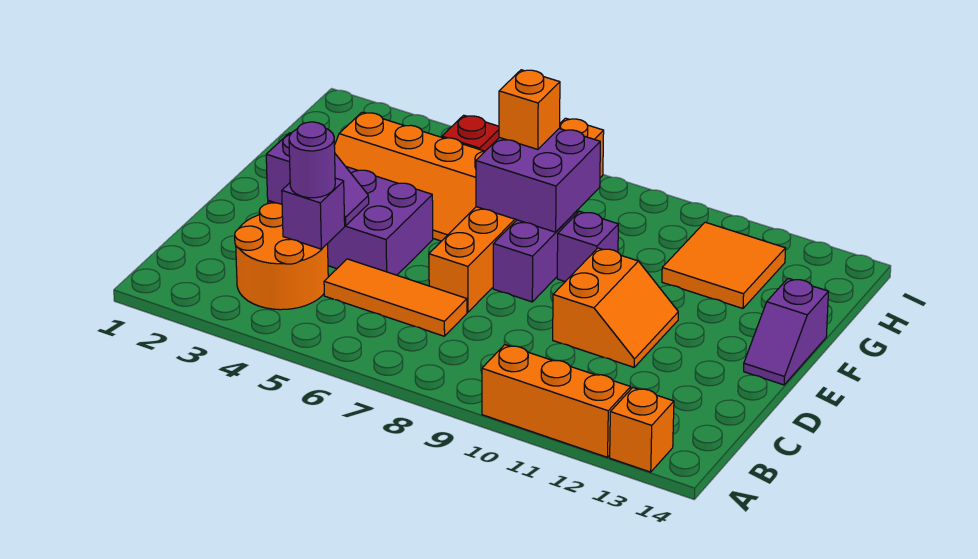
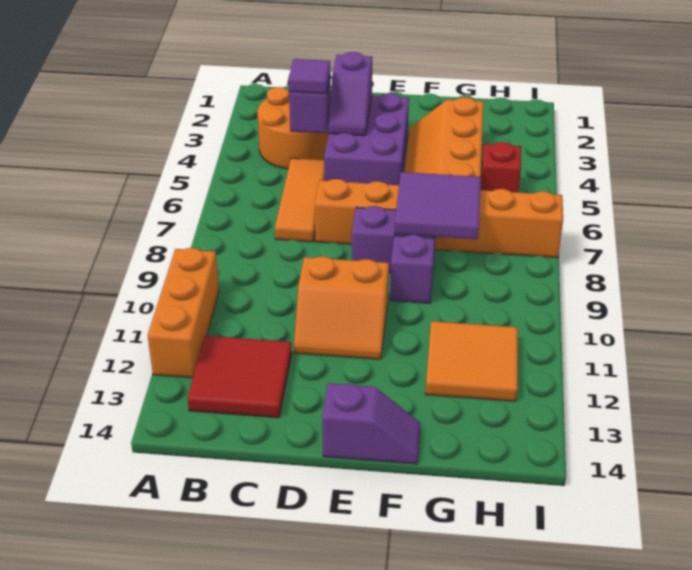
orange 1x1 brick [610,388,674,472] -> none
none -> red 2x2 tile [187,336,292,418]
purple 1x1 round brick [289,122,335,198] -> purple 1x1 tile [289,59,331,94]
purple 1x2 slope [744,278,828,385] -> purple 1x2 slope turned to [322,383,421,464]
purple 2x2 brick [476,129,600,232] -> purple 2x2 tile [394,172,481,239]
orange 1x1 brick [499,70,560,149] -> none

